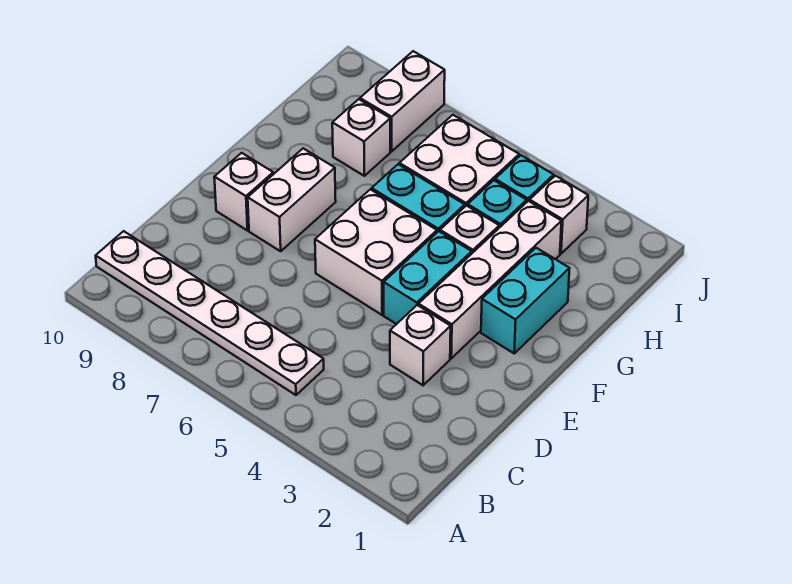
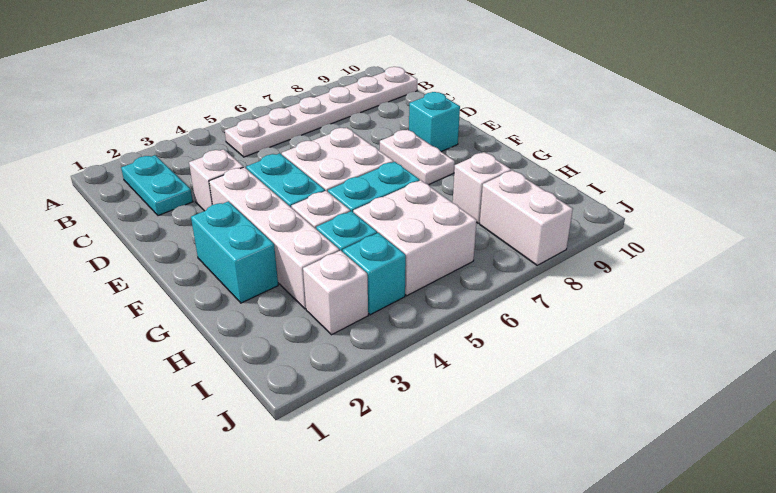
none -> cyan 1x2 plate [121,155,193,216]
white 1x2 brick [248,148,336,251] -> white 1x2 plate [380,130,455,185]
white 1x1 brick [214,153,273,231] -> cyan 1x1 brick [409,92,460,152]

